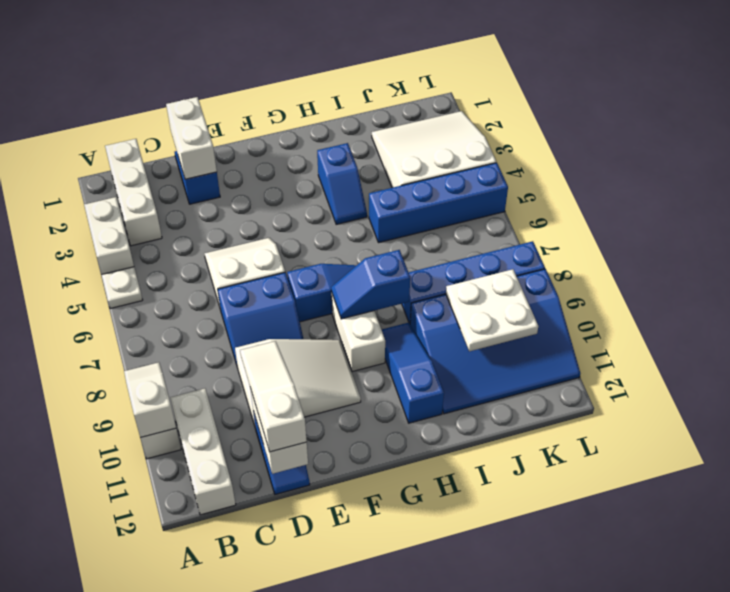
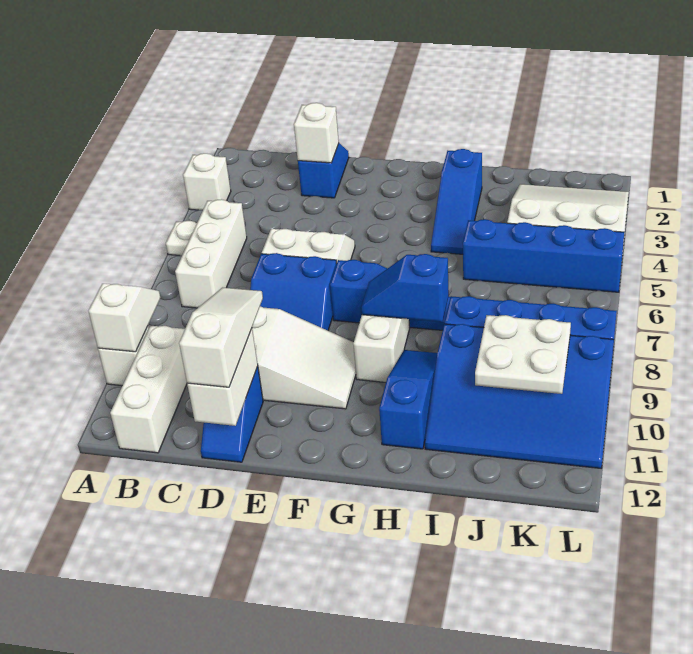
white 1x2 brick [84,197,134,275] -> white 1x1 brick [183,153,231,210]
white 1x3 brick [105,139,162,246] -> white 1x3 brick moved to [175,199,247,308]
white 1x2 brick [166,97,217,179] -> white 1x1 brick [294,103,339,163]
blue 1x2 slope [317,143,367,224] -> blue 1x3 slope [431,149,482,254]

